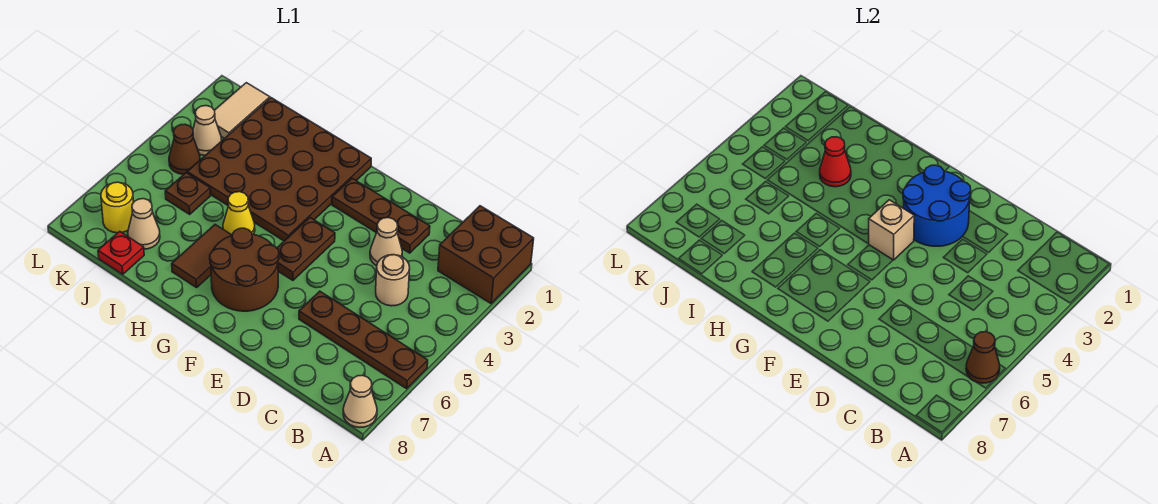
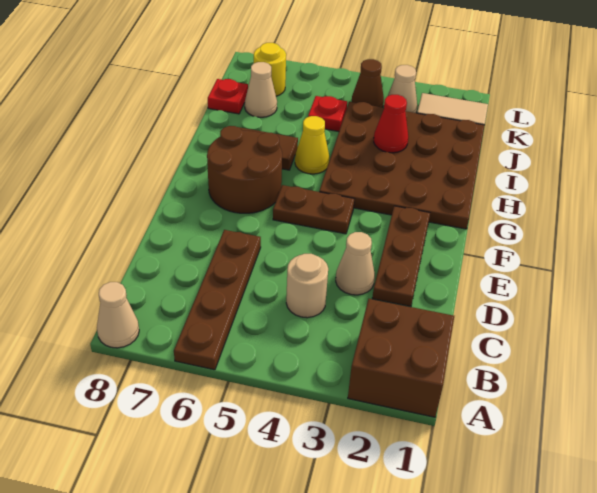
brown 1x1 cone [966,332,1000,383] -> none
blue 2x2 round brick [903,165,971,246] -> none
tan 1x1 brick [869,200,914,260] -> none
brown 1x1 plate [165,173,210,214] -> red 1x1 plate [308,96,347,132]

